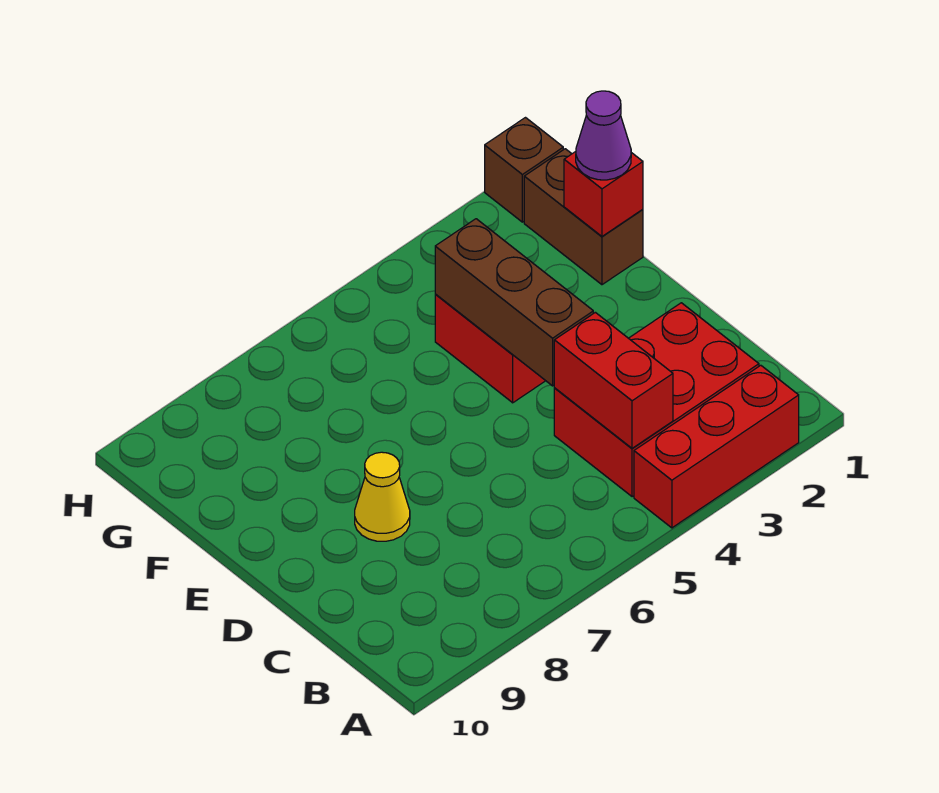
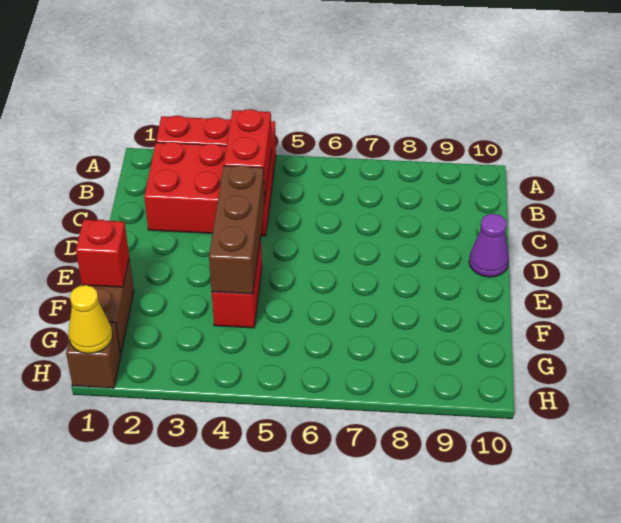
yellow 1x1 cone [355,452,410,541] -> yellow 1x1 cone moved to [69,285,112,354]
purple 1x1 cone [576,91,631,180] -> purple 1x1 cone moved to [469,214,509,277]

